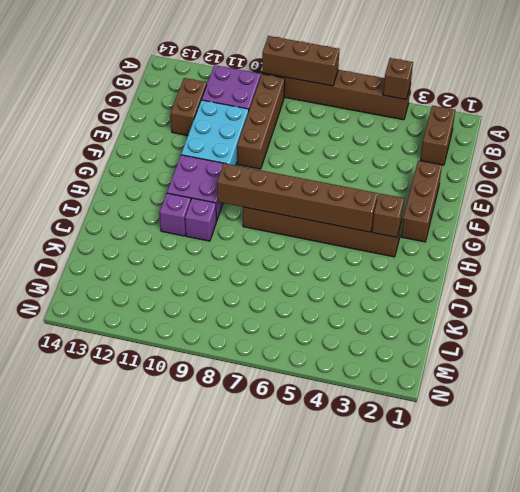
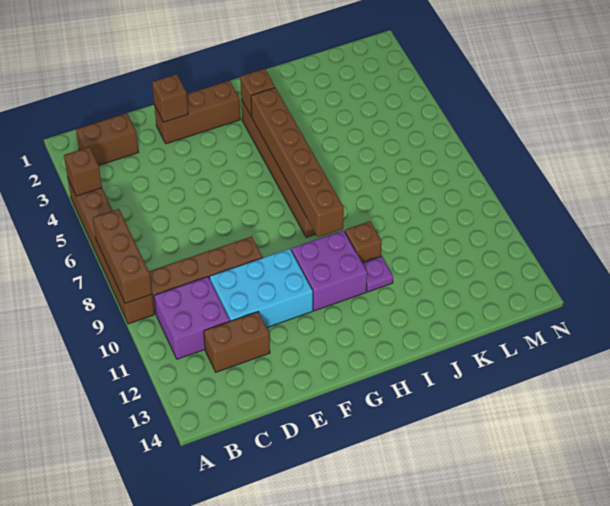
none -> brown 1x1 brick [152,74,188,122]
purple 1x1 brick [185,198,216,241] -> brown 1x1 brick [345,221,382,263]
purple 1x1 brick [160,193,191,236] -> purple 1x1 plate [363,256,393,292]

